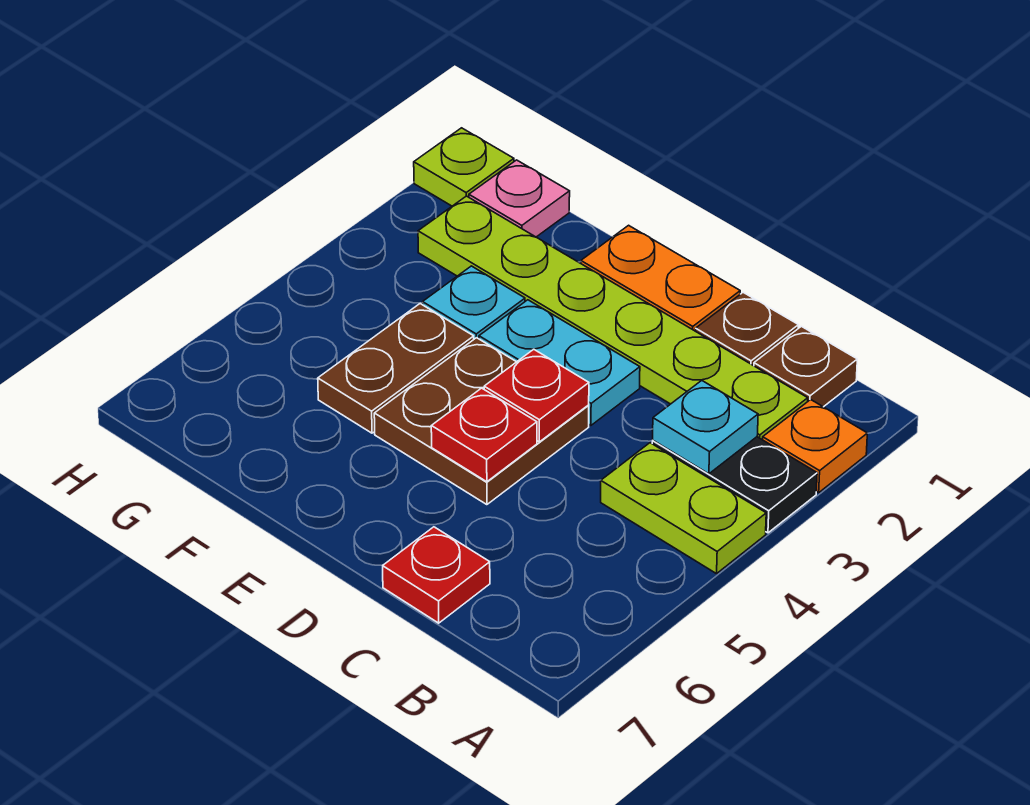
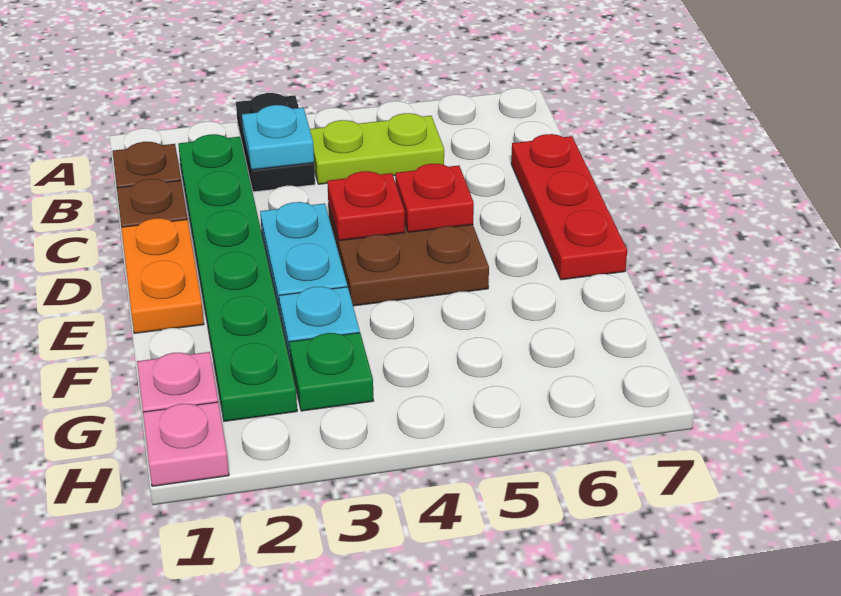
orange 1x1 plate [763,400,867,493] -> none
lime 1x2 plate [601,443,766,574] -> lime 1x2 plate turned to [310,113,444,184]
lime 1x6 plate [418,196,808,440] -> green 1x6 plate [178,134,297,421]
red 1x1 plate [383,527,490,623] -> red 1x3 plate [511,134,627,280]
brown 1x2 plate [318,304,474,433] -> none
none -> green 1x1 plate [289,333,373,411]
lime 1x1 plate [414,128,514,206] -> pink 1x1 plate [143,402,229,486]

